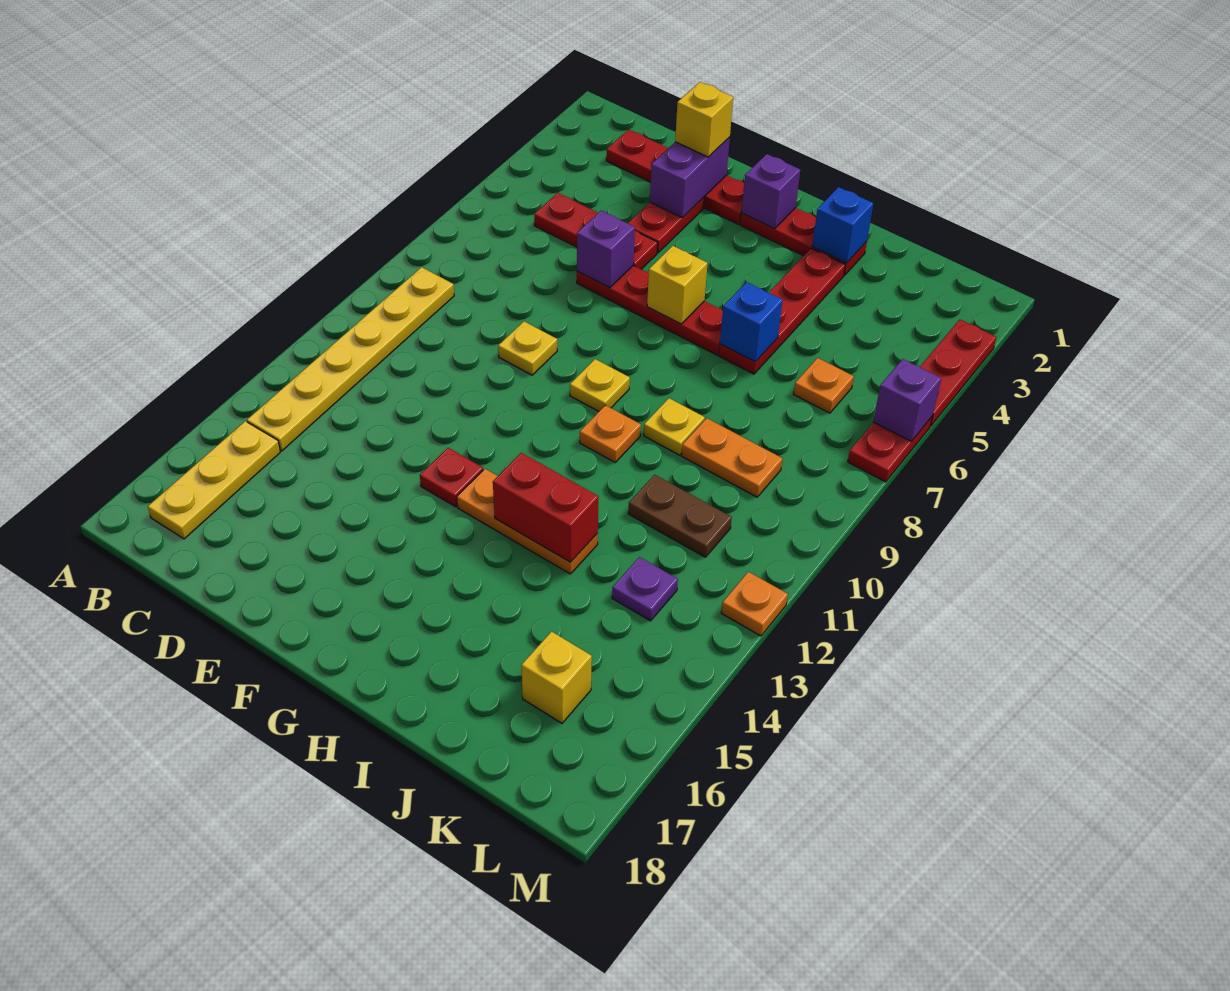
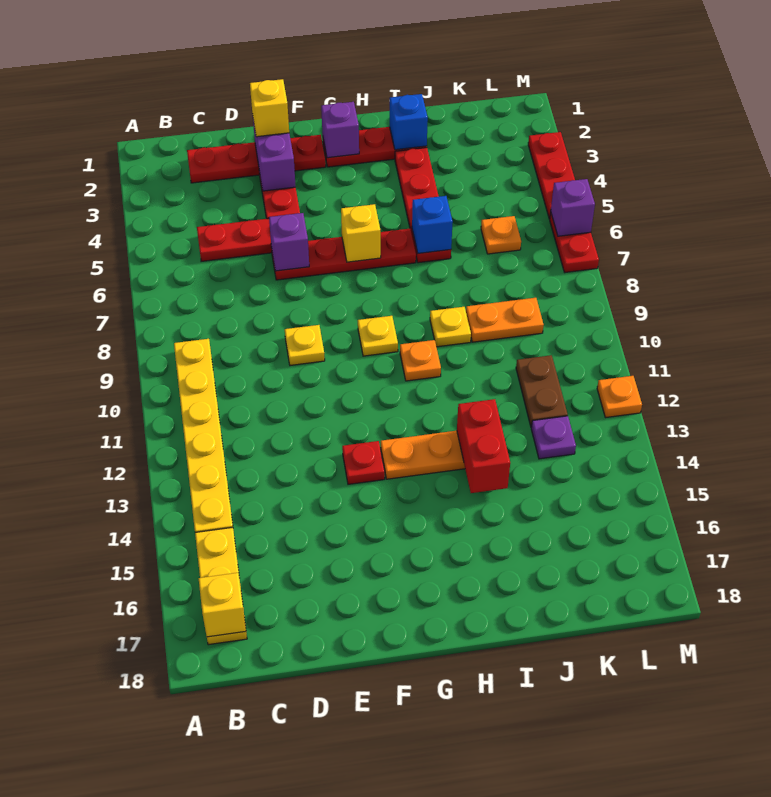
red 1x2 brick [493,453,599,562] -> red 1x2 brick turned to [457,399,510,493]
brown 1x2 plate [628,475,732,557] -> brown 1x2 plate turned to [516,355,568,427]
yellow 1x1 brick [521,632,592,723] -> yellow 1x1 brick moved to [199,573,246,637]

